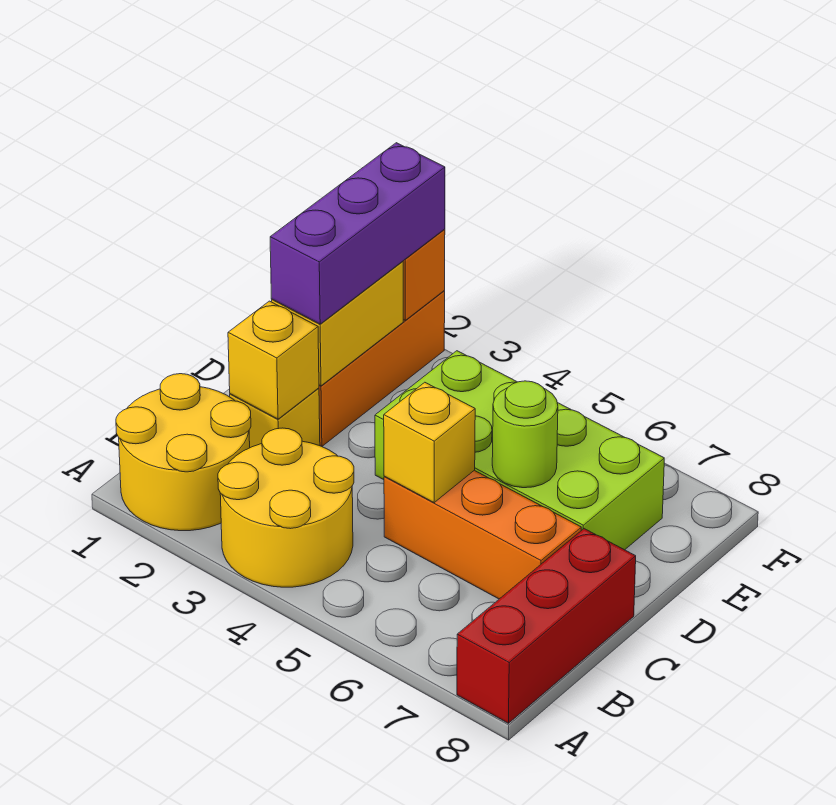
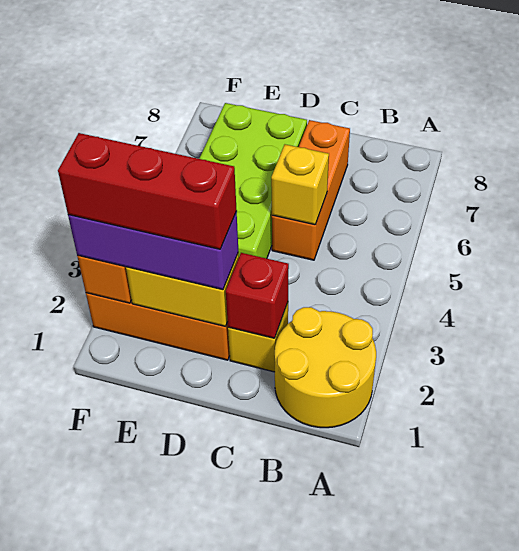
yellow 2x2 round brick [218,428,354,587] -> none
red 1x3 brick [457,529,636,723] -> red 1x3 brick moved to [58,133,237,249]
yellow 1x1 brick [228,301,319,419] -> red 1x1 brick [226,253,289,338]
lime 1x1 round brick [492,381,558,488] -> none

